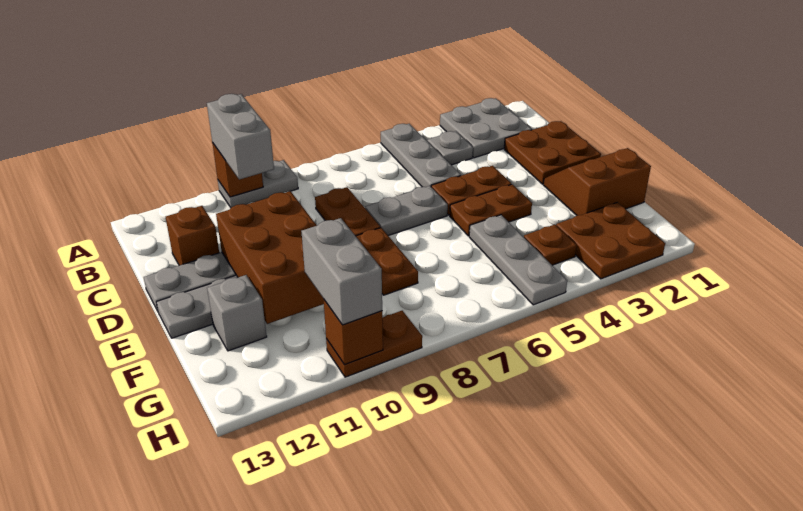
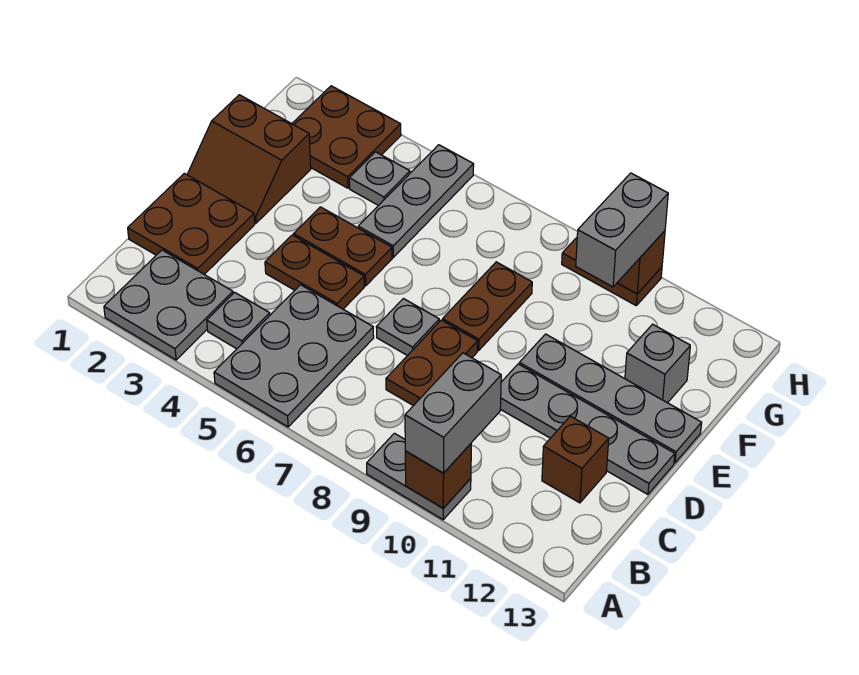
grey 1x3 plate [381,124,461,187] -> grey 2x3 plate [214,285,374,427]
grey 1x2 plate [365,186,448,236] -> grey 1x1 plate [377,299,439,356]
brown 2x3 brick [216,191,324,324] -> none
brown 1x1 plate [524,225,577,265] -> grey 1x1 plate [349,152,410,206]

